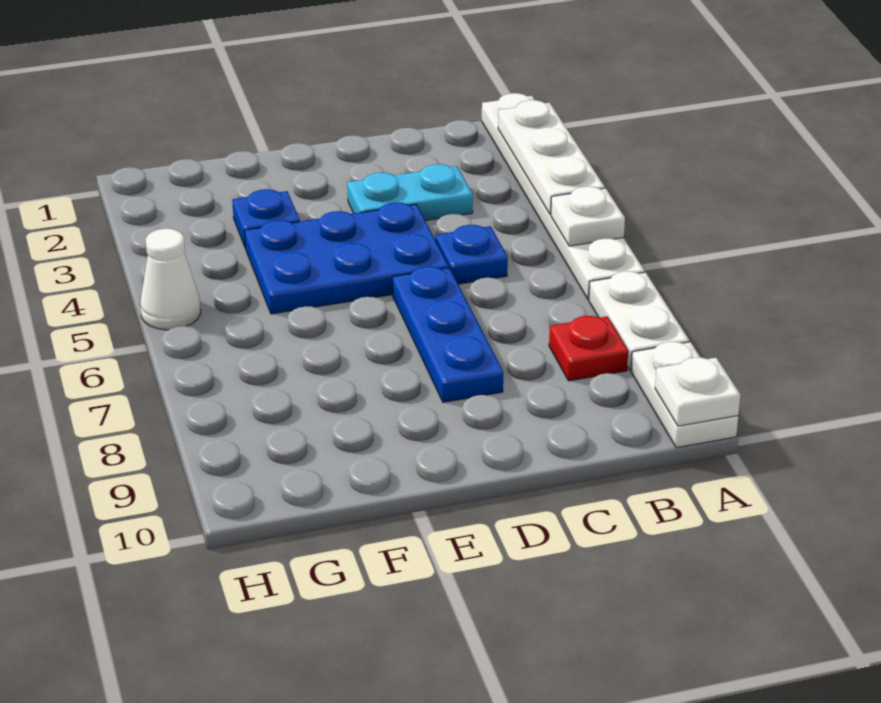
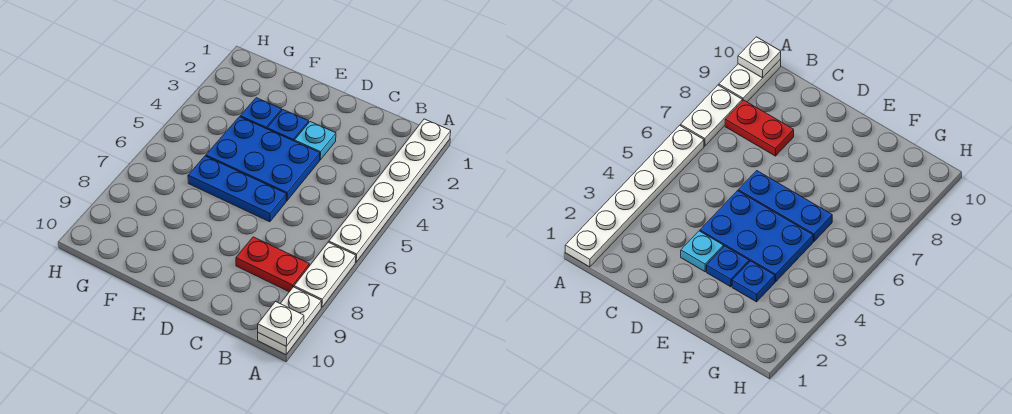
white 1x3 plate [498,100,605,215] -> none
white 1x1 plate [551,187,625,246] -> none
red 1x1 plate [549,316,628,381] -> red 1x2 plate [236,237,309,292]
cyan 1x2 plate [347,164,473,221] -> cyan 1x1 plate [294,122,336,160]
blue 1x1 plate [435,225,508,284] -> blue 1x1 plate moved to [267,110,309,141]
blue 1x3 plate [392,266,503,402] -> blue 1x3 plate turned to [188,156,286,222]
white 1x1 cone [140,229,201,330] -> none

